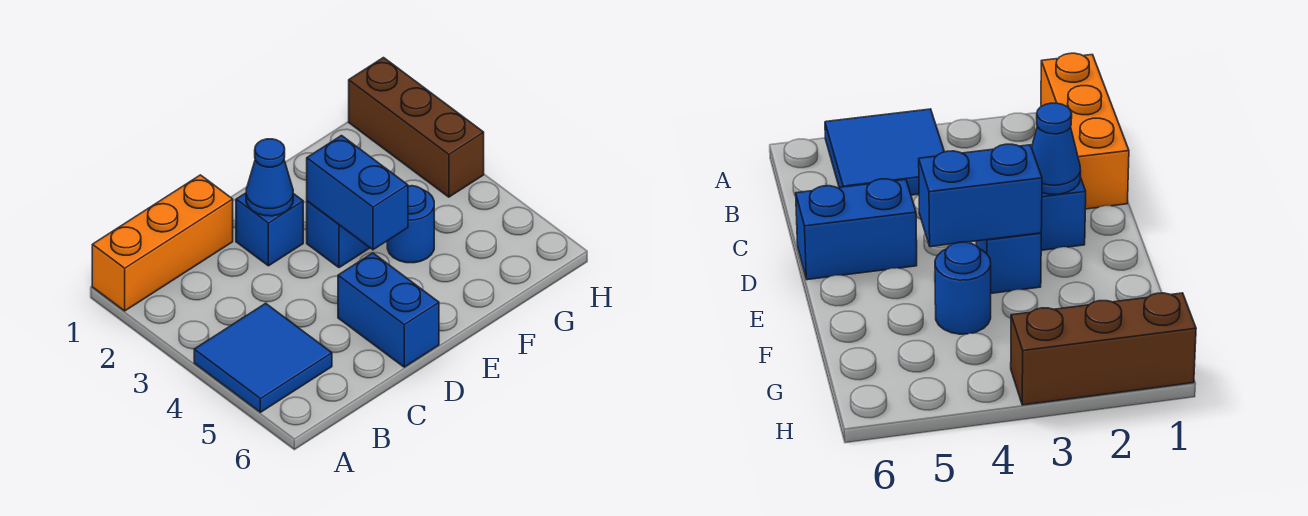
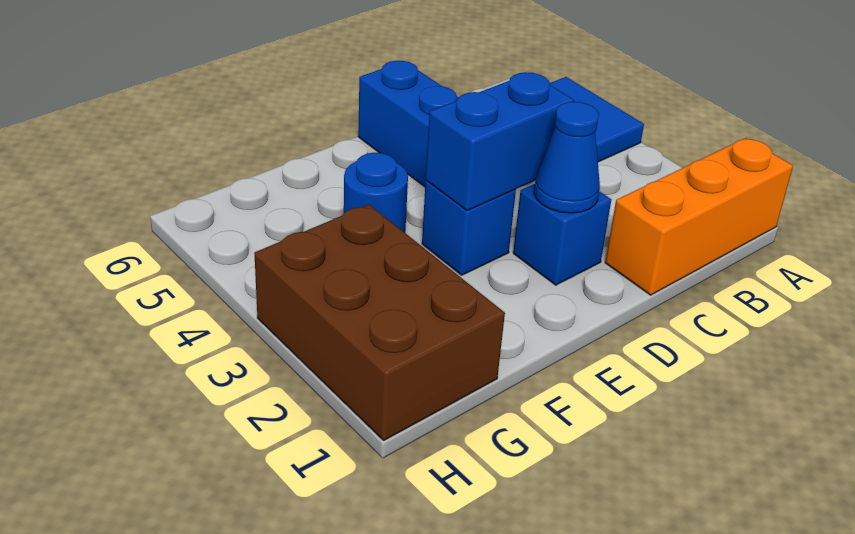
blue 1x2 brick [307,136,408,250] -> blue 1x2 brick turned to [426,72,574,211]
brown 1x3 brick [349,58,484,197] -> brown 2x3 brick [254,205,505,440]

